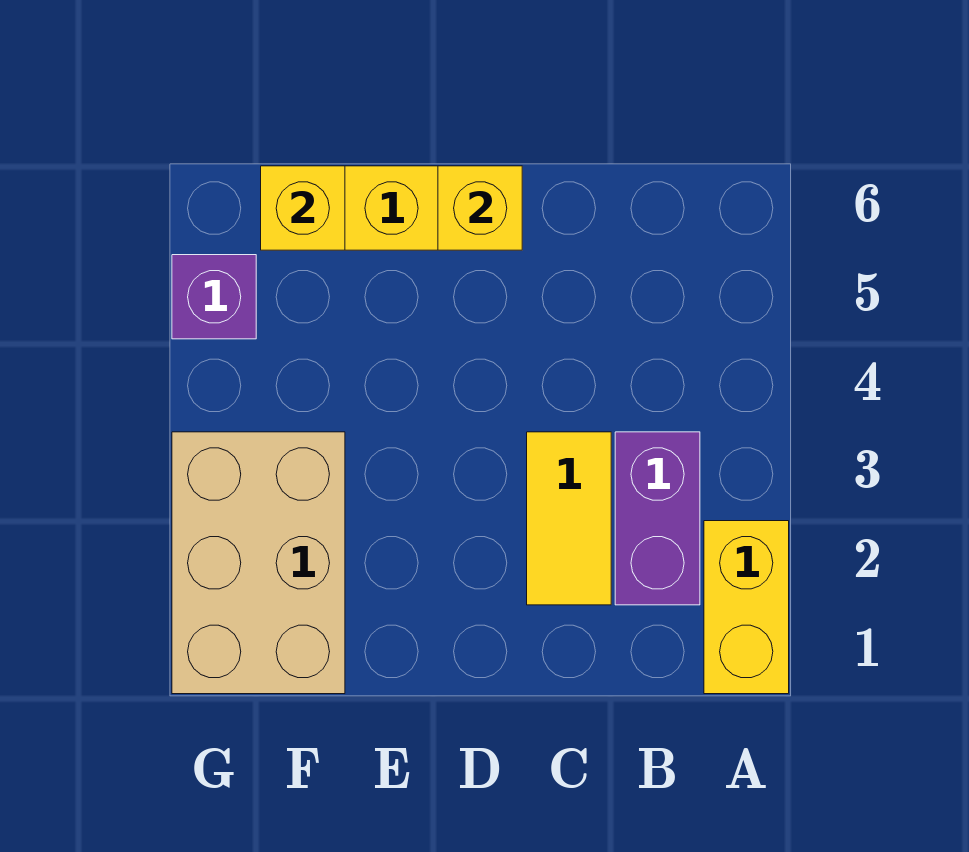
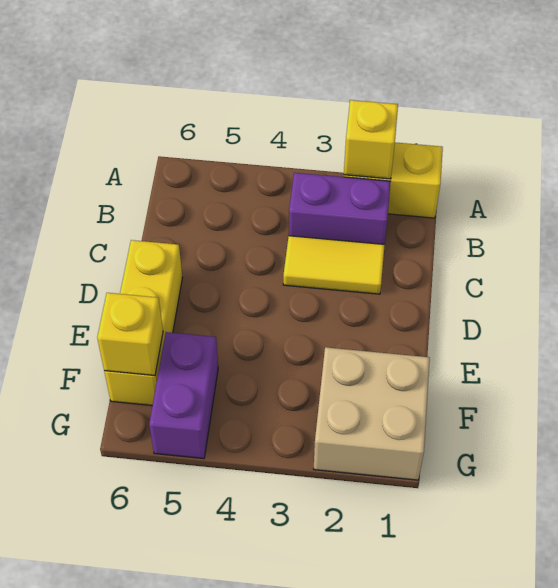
yellow 1x1 brick [438,166,522,250] -> yellow 1x1 brick moved to [344,100,398,179]
tan 2x3 brick [172,432,345,694] -> tan 2x2 brick [314,347,430,480]
purple 1x1 brick [172,255,256,339] -> purple 1x2 brick [149,332,218,459]

